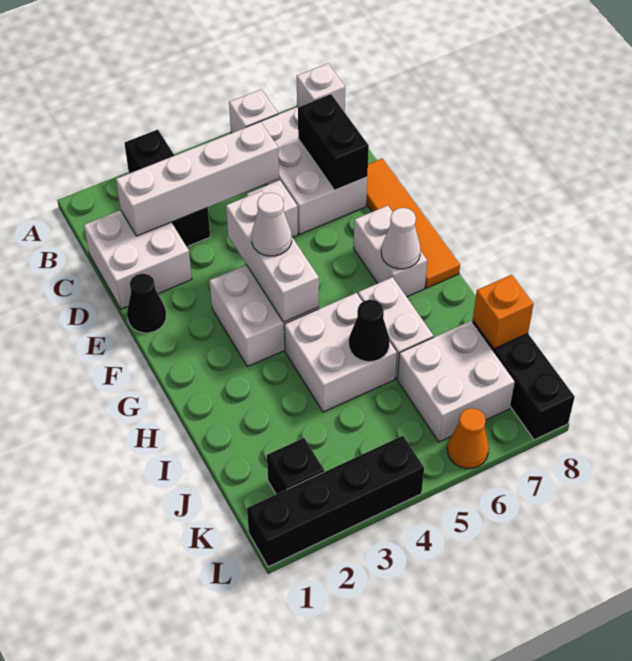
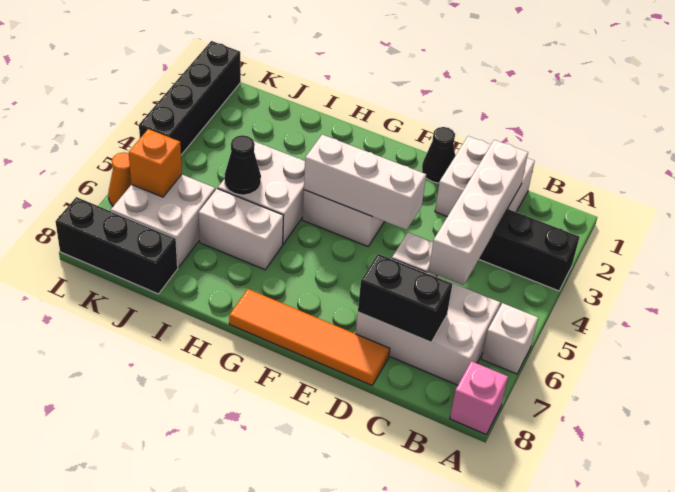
white 1x1 brick [297,64,345,112] -> pink 1x1 brick [450,361,508,435]
white 1x1 cone [252,193,292,256] -> none
white 1x2 brick [354,205,427,297] -> none
white 1x1 cone [381,208,421,269] -> none
orange 1x1 brick [473,275,534,349] -> orange 1x1 brick moved to [129,129,182,197]
black 1x1 brick [267,438,324,494] -> none

